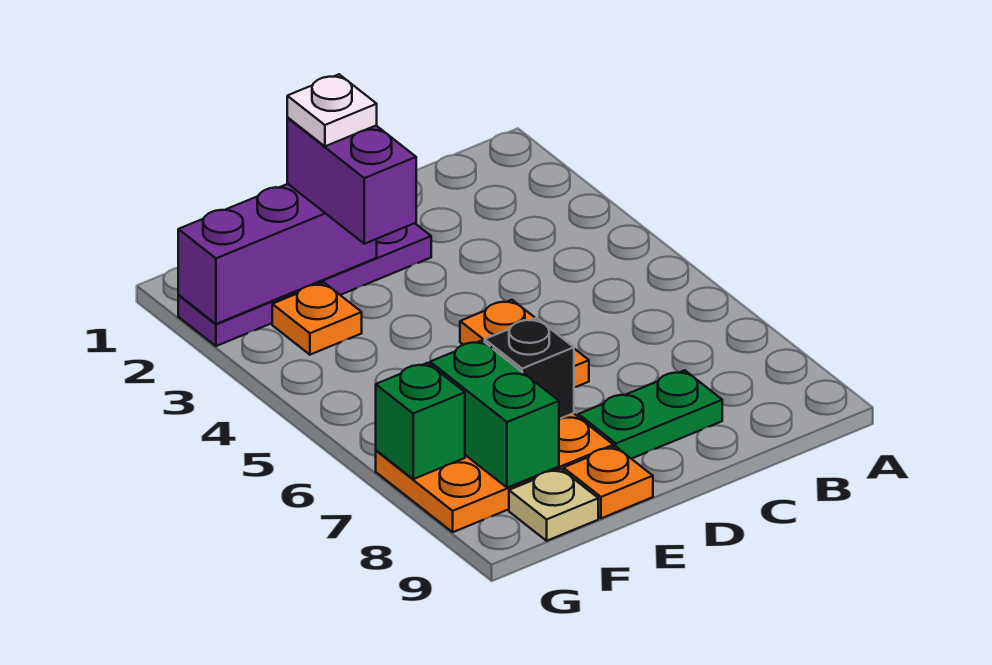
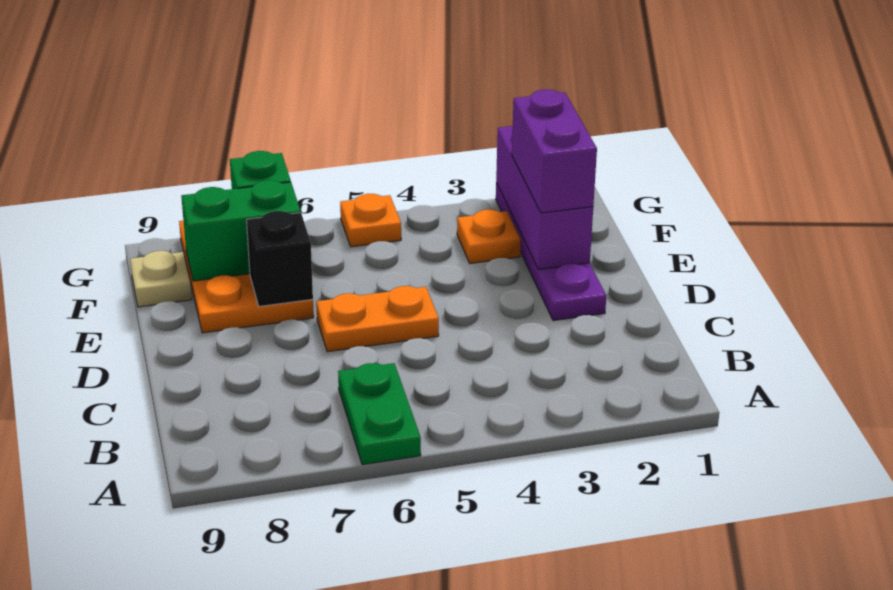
green 1x2 plate [578,370,722,459] -> green 1x2 plate moved to [338,363,421,465]
purple 1x2 brick [287,118,416,244] -> purple 1x2 brick turned to [512,90,597,213]
white 1x1 plate [287,74,377,146] -> none
orange 1x1 plate [563,446,653,518] -> orange 1x1 plate moved to [340,194,401,247]

